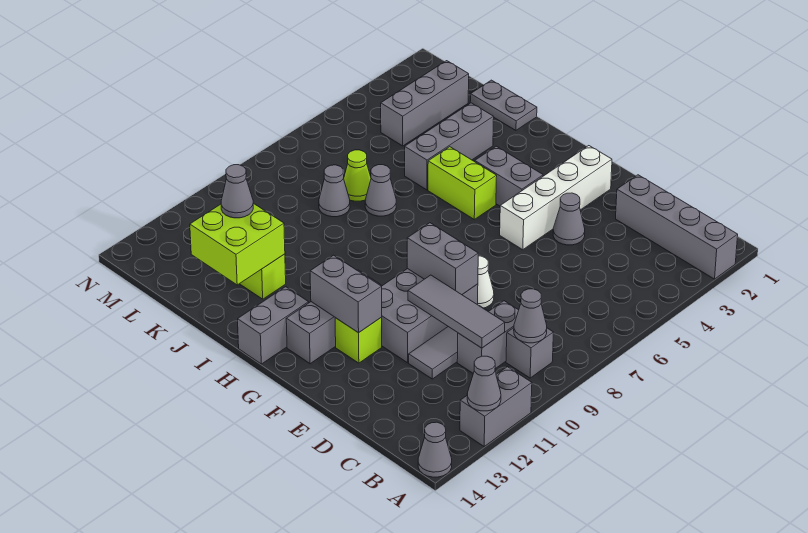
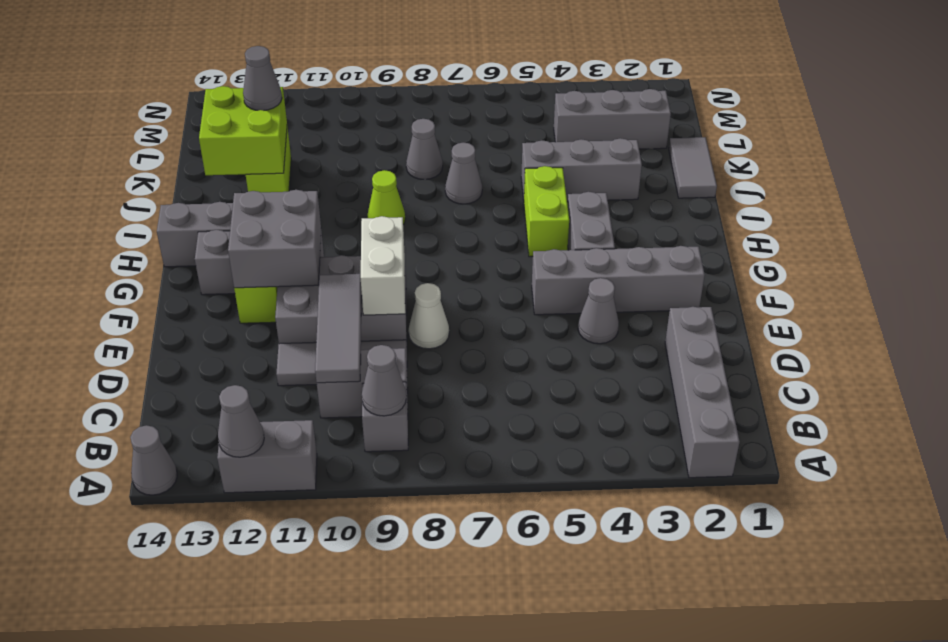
grey 1x2 brick [407,223,478,295] -> white 1x2 brick [361,216,405,315]
white 1x4 brick [500,146,612,250] -> grey 1x4 brick [532,246,705,315]
grey 1x2 brick [310,255,382,333] -> grey 2x2 brick [228,190,321,288]
grey 1x2 plate [470,80,537,130] -> grey 1x2 tile [669,137,717,198]
lime 1x1 cone [344,150,371,201] -> lime 1x1 cone moved to [368,170,405,225]

